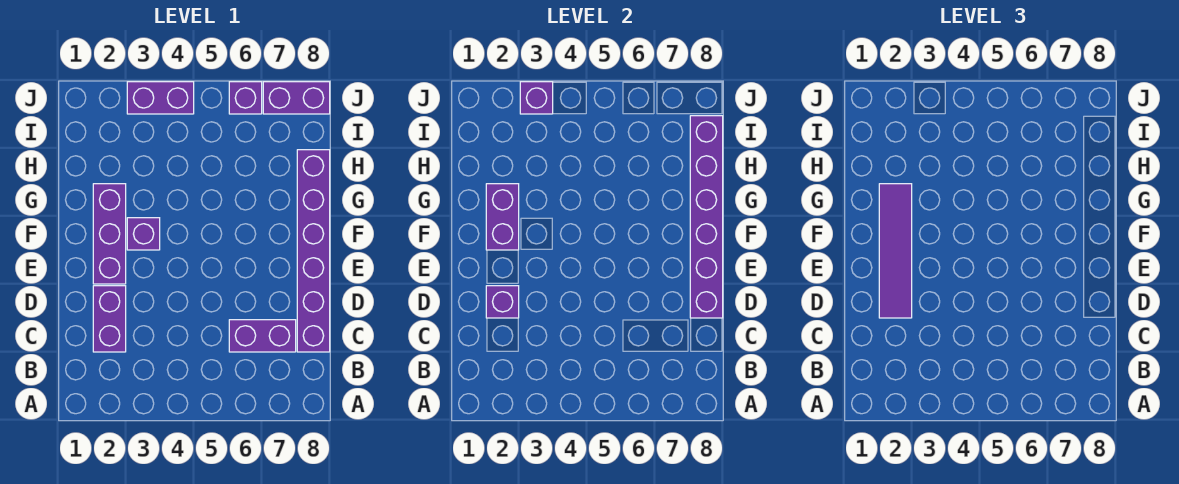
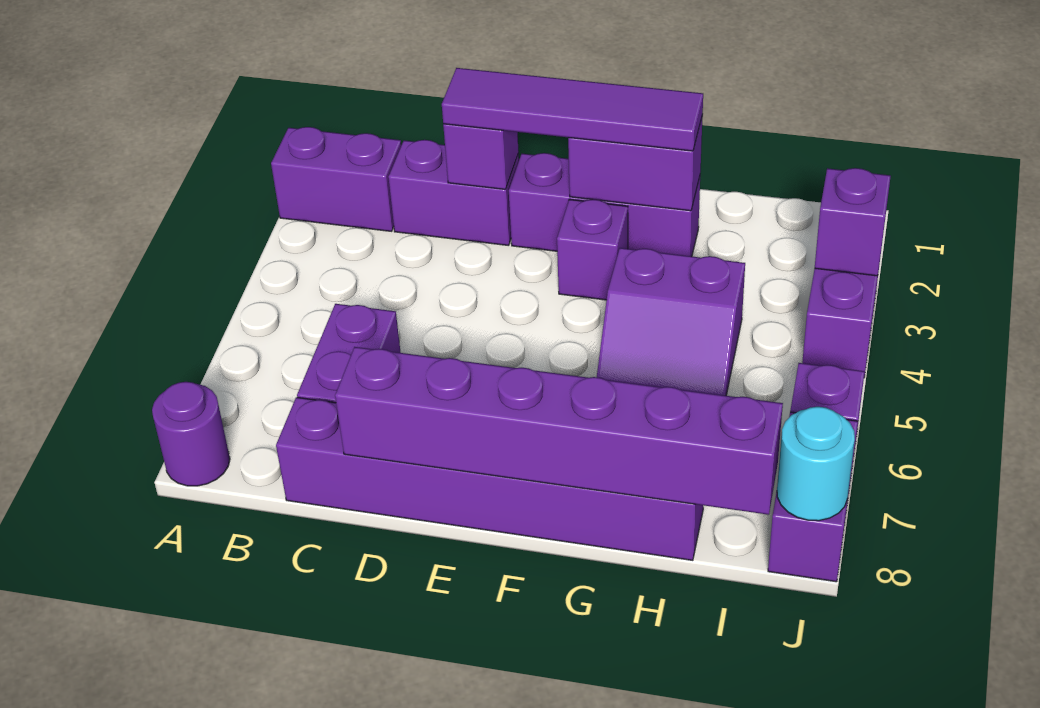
none -> purple 1x2 brick [271,127,401,231]
none -> purple 1x1 round brick [152,382,230,486]
none -> purple 2x2 slope [597,248,745,396]
none -> cyan 1x1 round brick [777,407,855,521]

